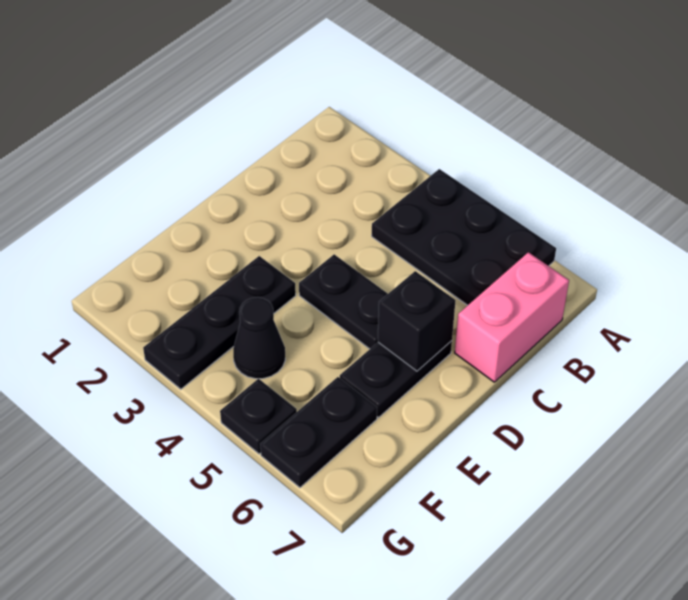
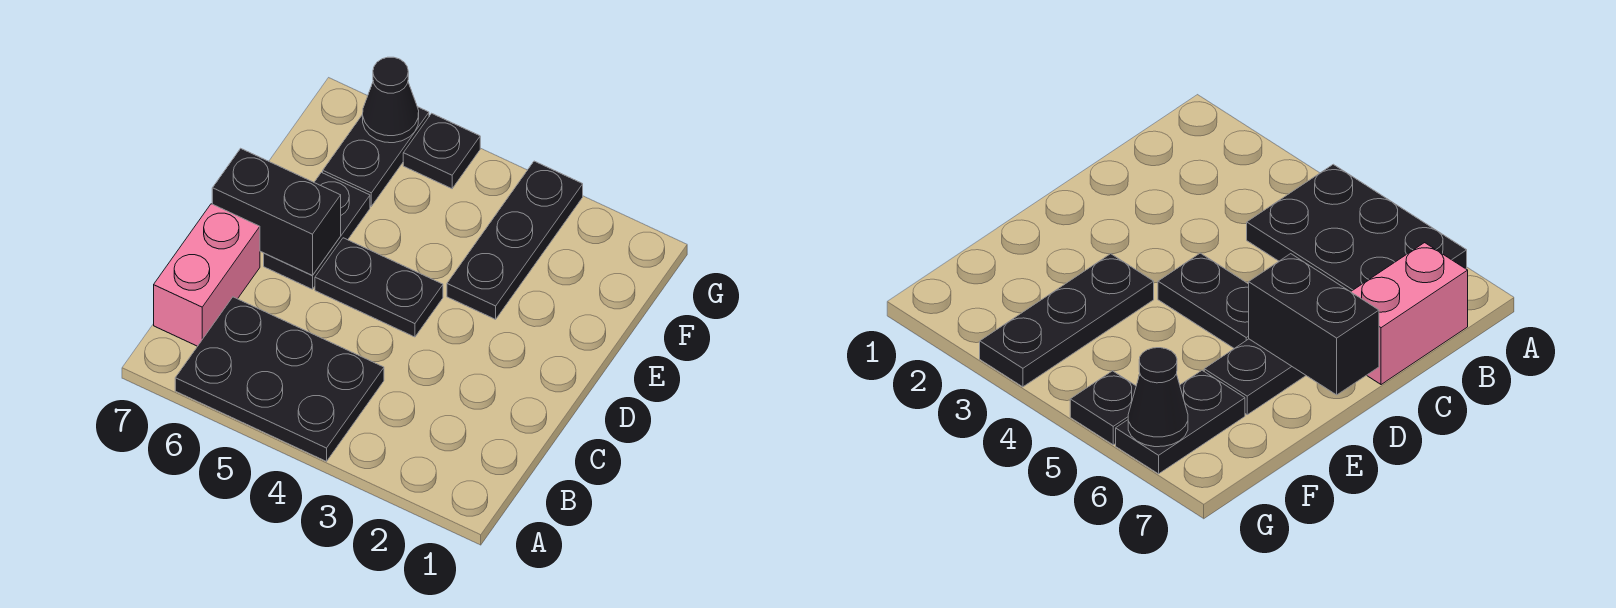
black 1x1 brick [378,271,456,371] -> black 1x2 brick [212,148,341,275]
black 1x1 cone [233,297,285,379] -> black 1x1 cone moved to [363,57,419,143]

